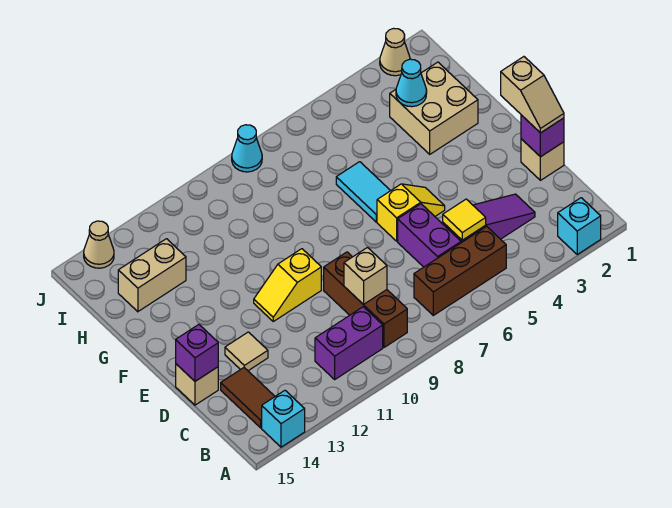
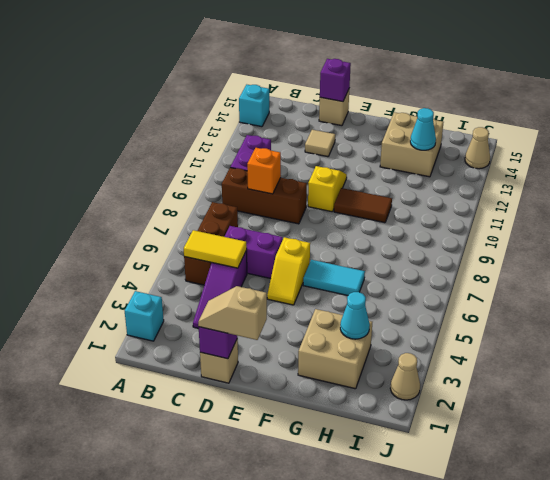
brown 1x2 tile [221,368,275,428] -> brown 1x2 tile moved to [334,188,392,223]
yellow 1x1 tile [443,199,486,240] -> yellow 1x2 tile [184,230,247,268]
tan 1x1 brick [344,248,387,305] -> orange 1x1 brick [247,148,281,194]
tan 1x2 brick [118,239,186,312] -> tan 2x2 brick [380,112,443,177]
cyan 1x1 cone [232,125,262,172] -> cyan 1x1 cone moved to [410,108,436,150]

